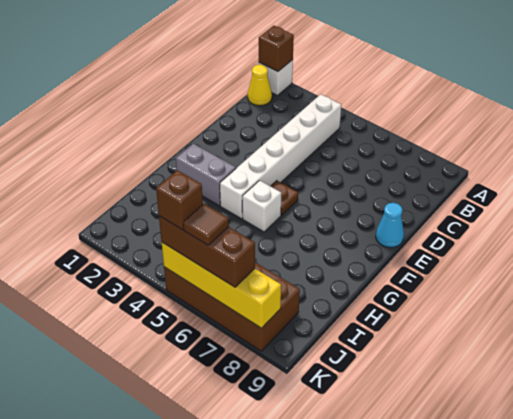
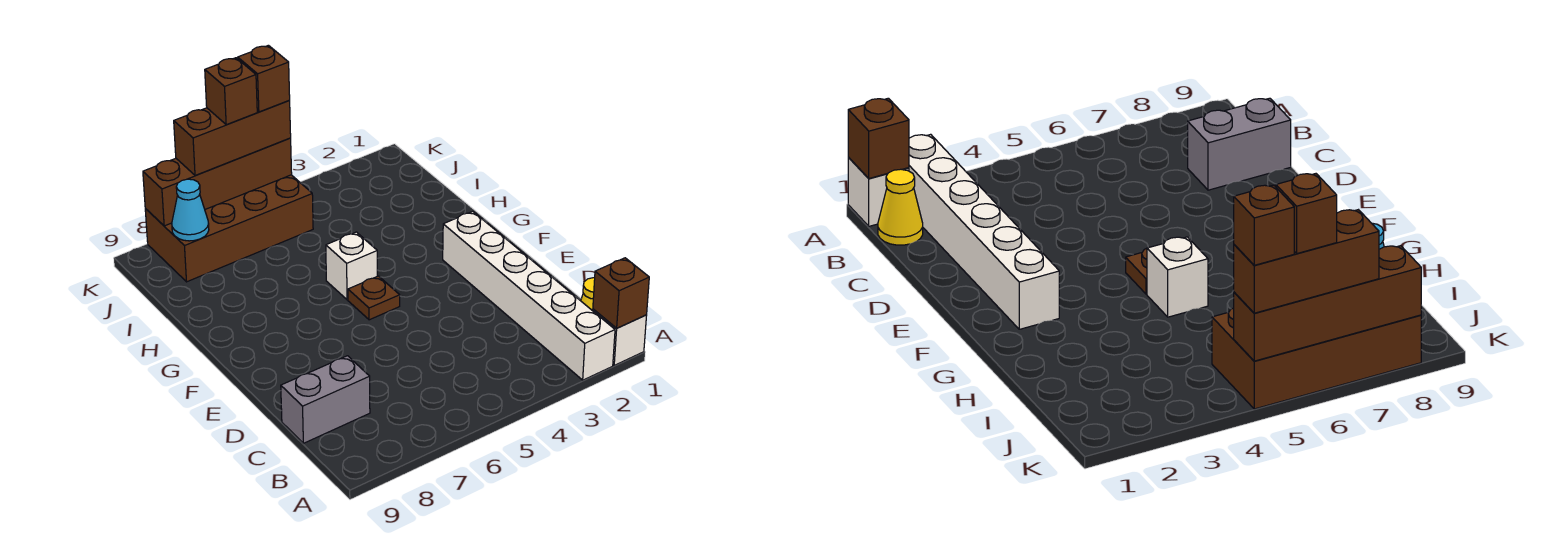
white 1x6 brick [220,94,341,219] -> white 1x6 brick moved to [443,211,615,380]
cyan 1x1 cone [376,203,404,248] -> cyan 1x1 cone moved to [172,179,209,241]
grey 1x2 brick [176,144,236,206] -> grey 1x2 brick moved to [281,356,370,443]
yellow 1x4 brick [162,242,281,328] -> brown 1x4 brick [143,138,292,226]
brown 1x1 tile [183,204,229,245] -> brown 1x1 brick [205,58,257,125]

